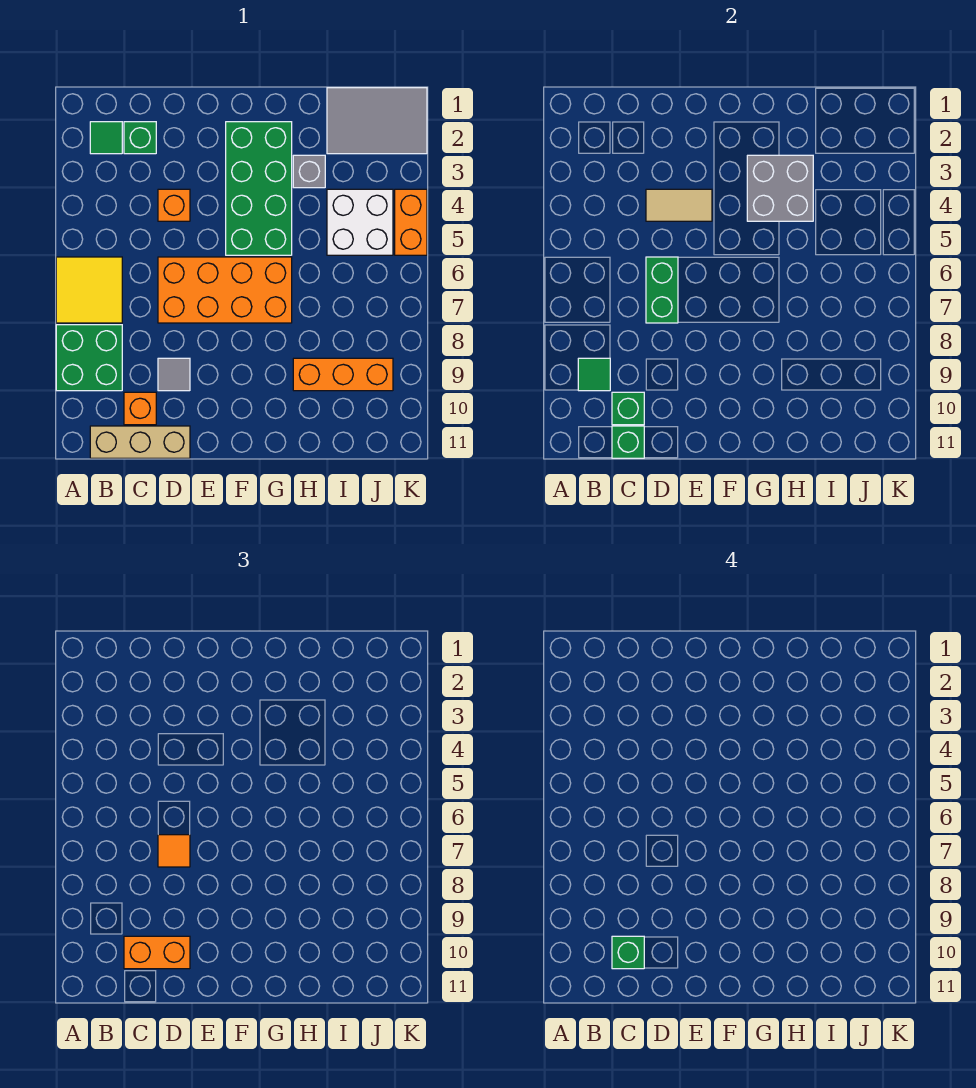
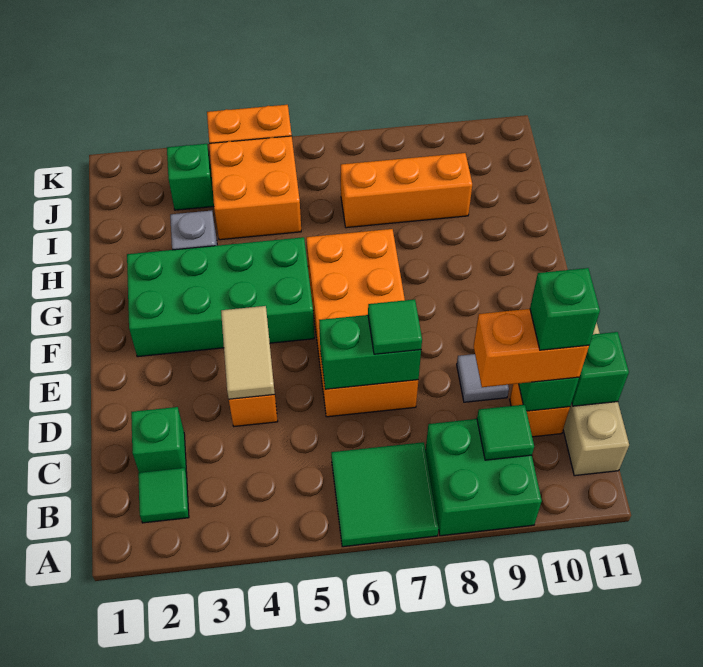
yellow 2x2 tile [56,257,122,323] -> green 2x2 tile [331,442,439,547]
orange 1x2 brick [124,936,190,969] -> orange 1x2 brick turned to [473,309,589,387]
orange 1x1 tile [158,835,190,867] -> green 1x1 tile [368,299,422,354]
grey 2x2 brick [747,155,813,221] -> none
orange 1x3 brick [293,358,393,391] -> orange 1x3 brick turned to [341,153,472,228]
grey 2x3 tile [327,88,427,154] -> none
white 2x2 brick [327,189,393,255] -> orange 2x2 brick [209,136,301,240]
none -> green 1x1 brick [167,144,214,210]

